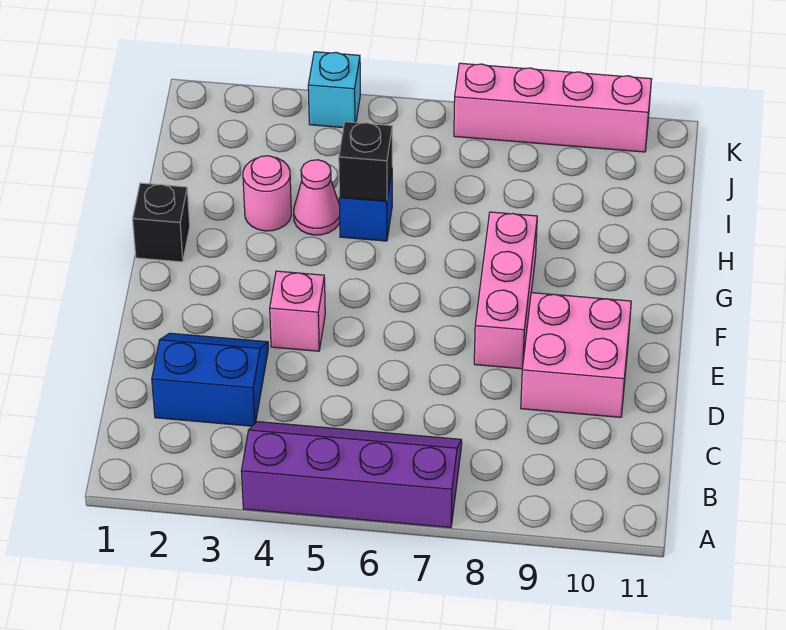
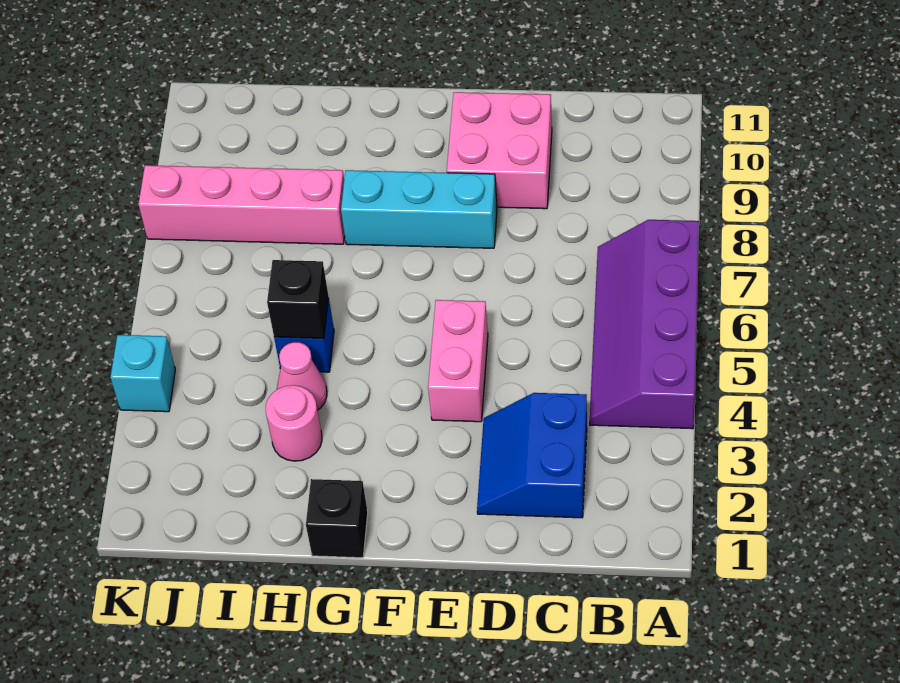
pink 1x1 brick [270,271,325,351] -> pink 1x2 brick [428,300,488,422]
pink 1x3 brick [474,212,537,369] -> cyan 1x3 brick [341,170,497,248]
pink 1x4 brick [454,63,652,152] -> pink 1x4 brick turned to [139,165,345,244]

